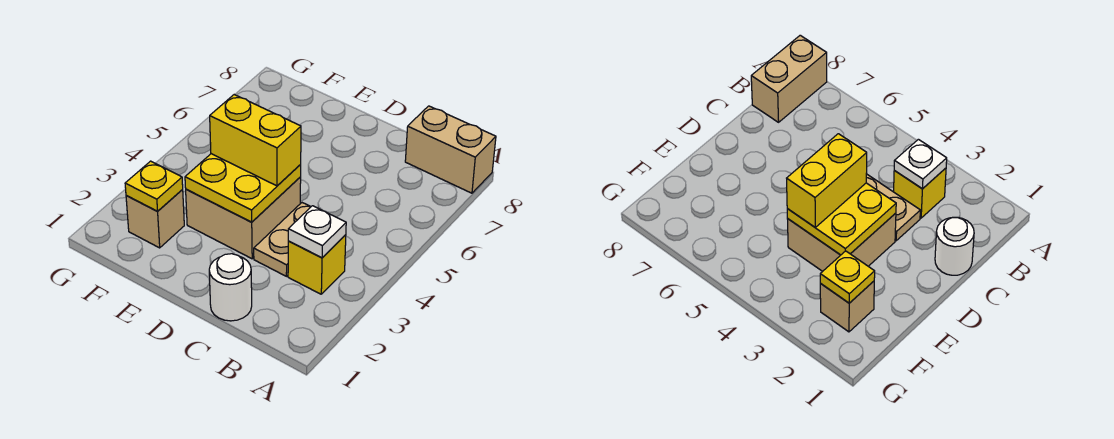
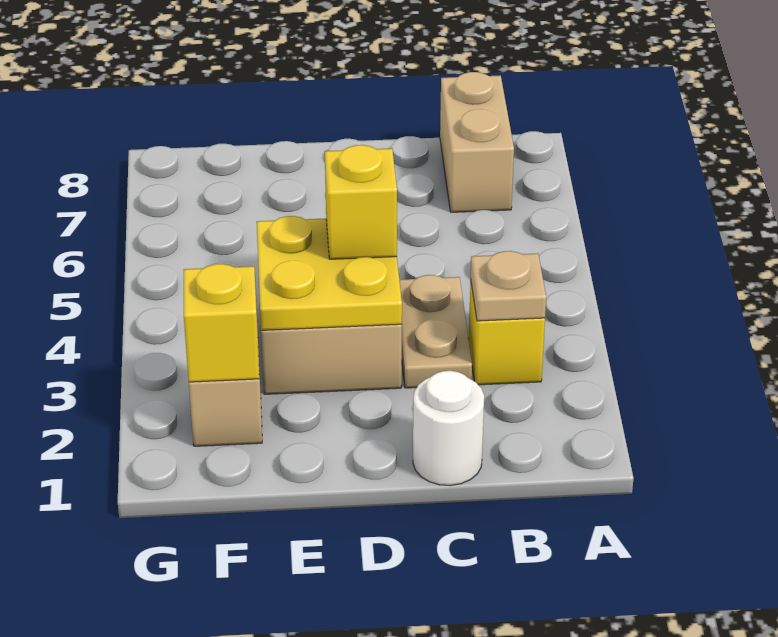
tan 1x2 brick [405,106,496,193] -> tan 1x2 brick turned to [440,72,514,212]
white 1x1 plate [288,206,346,258] -> tan 1x1 plate [471,251,546,321]
yellow 1x2 brick [210,95,301,186] -> yellow 1x1 brick [325,145,397,259]
yellow 1x1 plate [125,161,183,211] -> yellow 1x1 brick [184,264,259,382]

